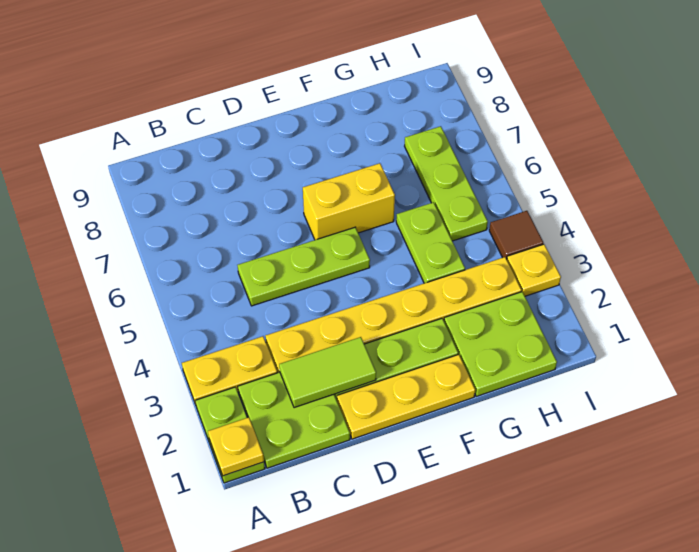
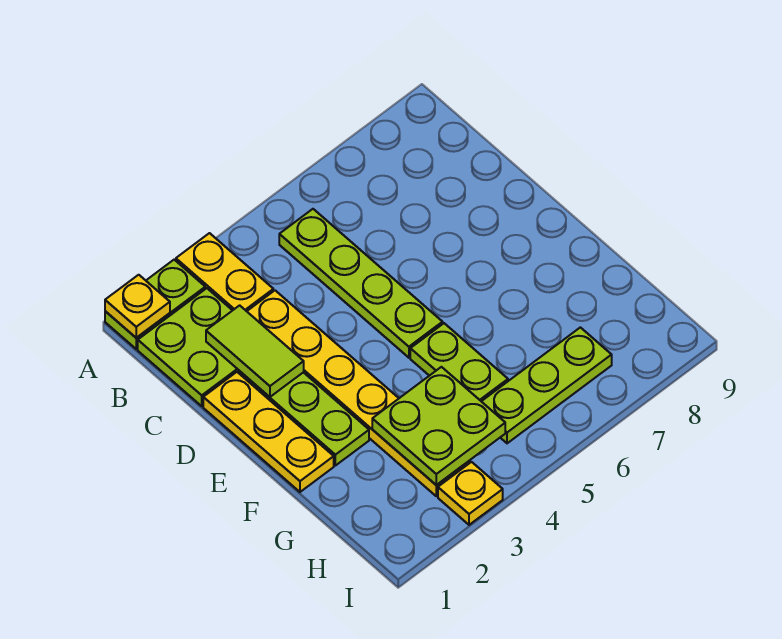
lime 1x3 plate [238,227,370,306] -> lime 1x4 plate [279,209,443,358]
yellow 1x2 brick [303,163,395,240] -> none
lime 2x2 plate [444,292,557,396] -> lime 2x2 plate moved to [372,367,505,485]
lime 1x2 plate [396,202,465,283] -> lime 1x2 plate turned to [410,323,508,401]
brown 1x1 tile [489,211,543,259] -> none

